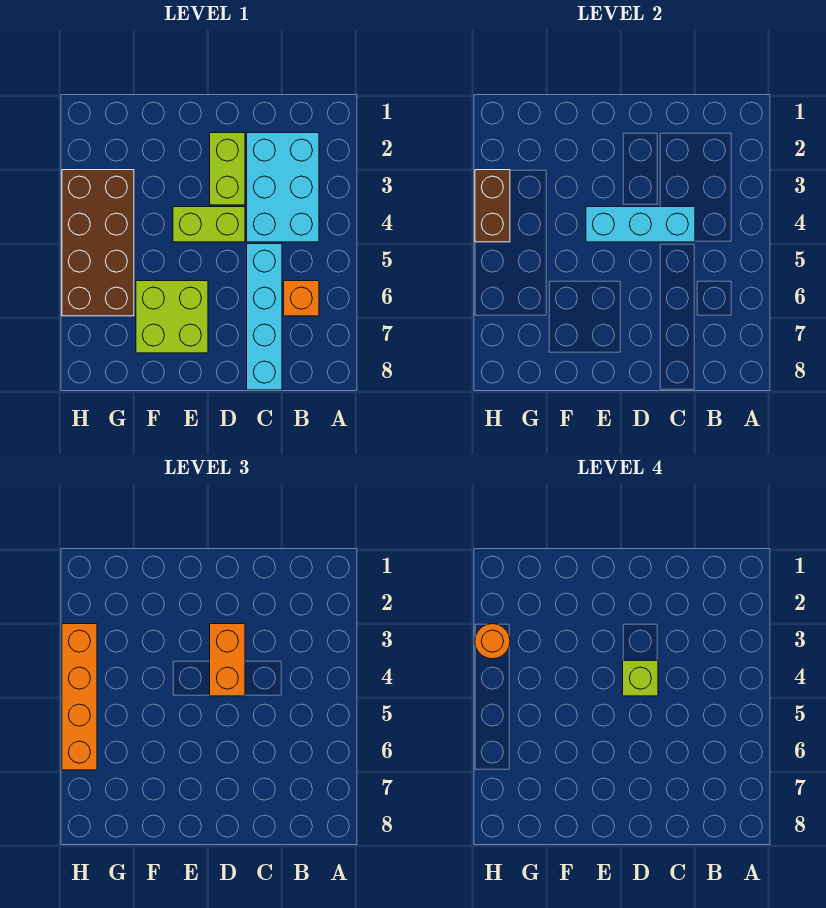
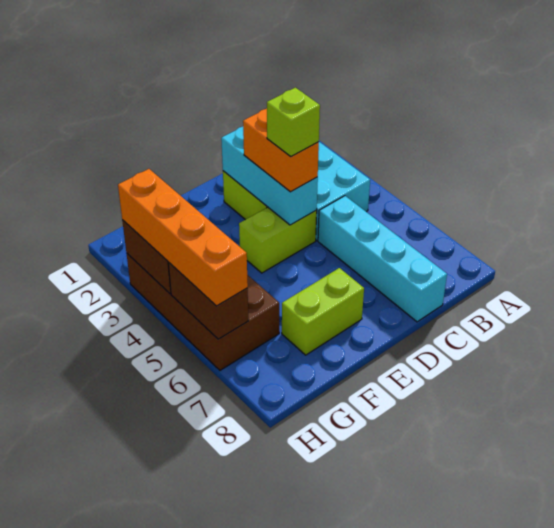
orange 1x1 brick [284,281,319,316] -> none
cyan 1x3 brick [586,207,695,242] -> cyan 1x3 brick turned to [221,127,318,225]
lime 2x2 brick [136,281,208,353] -> lime 1x2 brick [282,268,364,355]
orange 1x1 round brick [475,624,510,659] -> none
none -> brown 1x2 brick [168,262,248,339]

